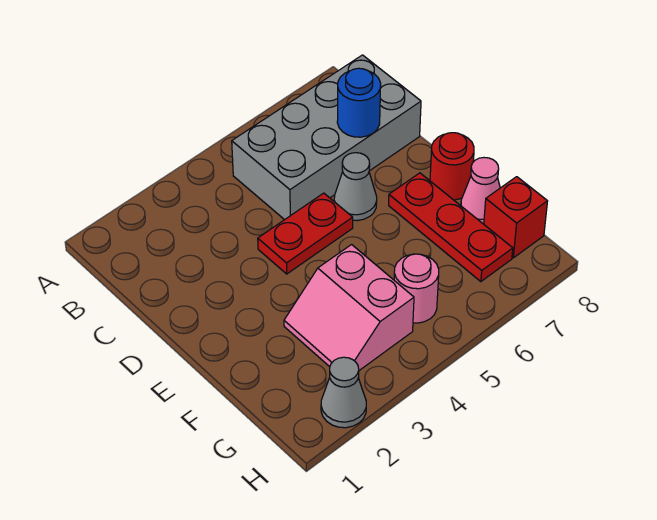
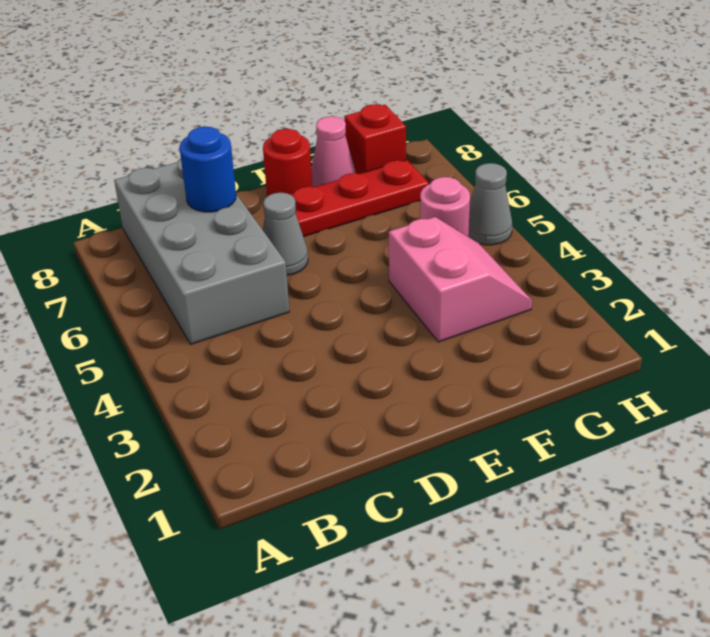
red 1x2 plate [258,193,353,274] -> none
pink 2x2 slope [284,245,414,370] -> pink 2x2 slope turned to [389,217,532,342]
grey 1x1 cone [321,357,366,428] -> grey 1x1 cone moved to [468,163,512,245]

